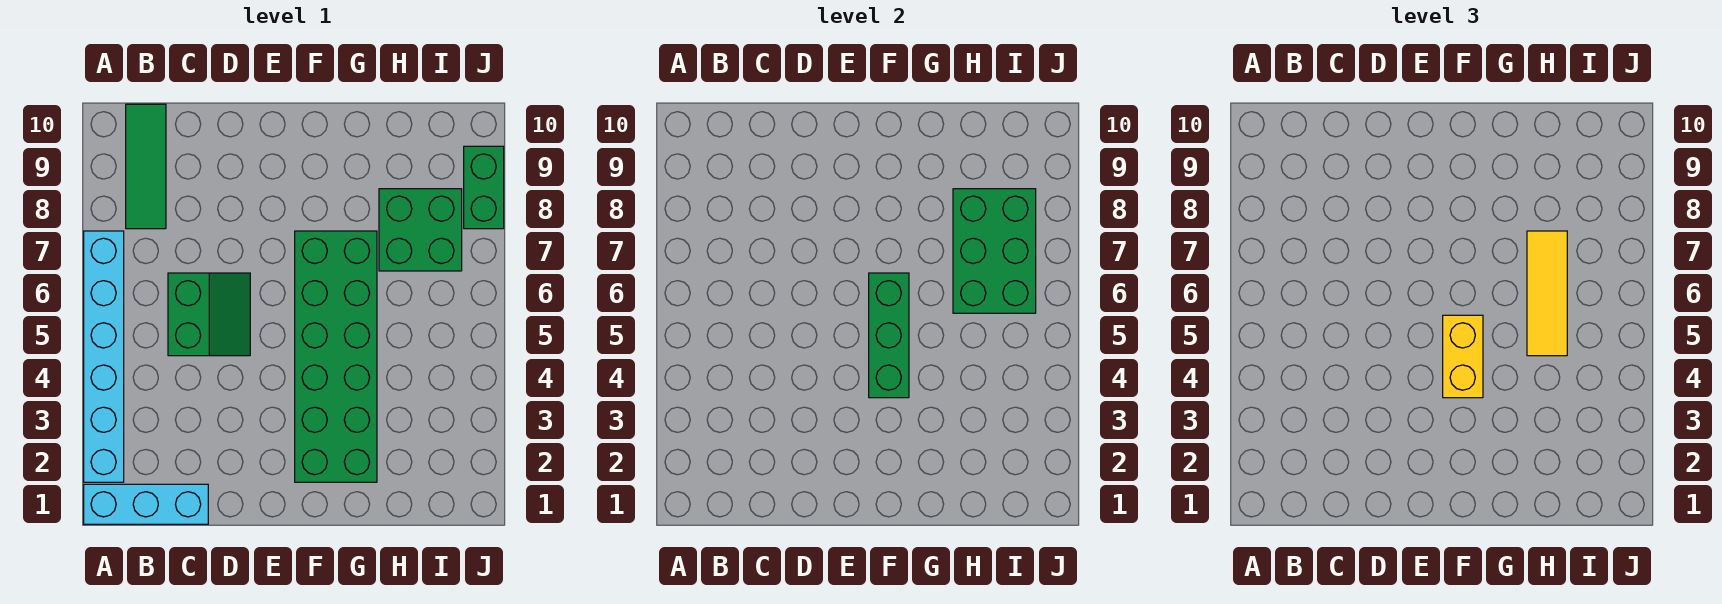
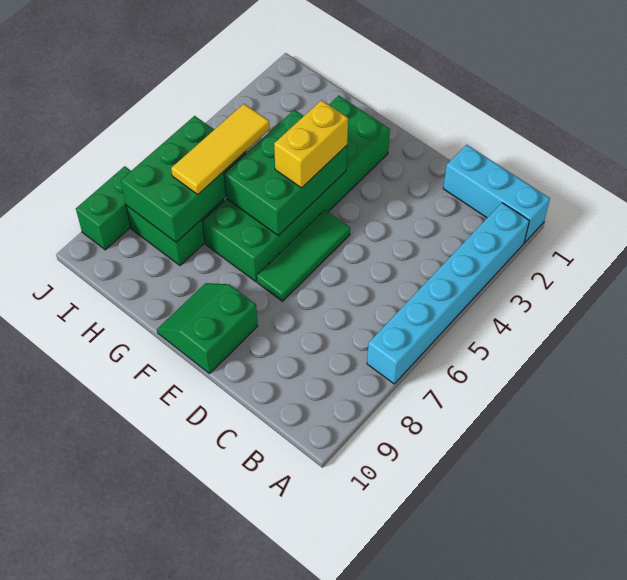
green 1x3 tile [126,104,166,229] -> green 1x3 tile moved to [257,210,350,301]
green 2x2 slope [168,273,250,356] -> green 2x2 slope moved to [157,283,258,374]
green 1x3 brick [869,273,909,398] -> green 2x3 brick [224,110,347,236]

